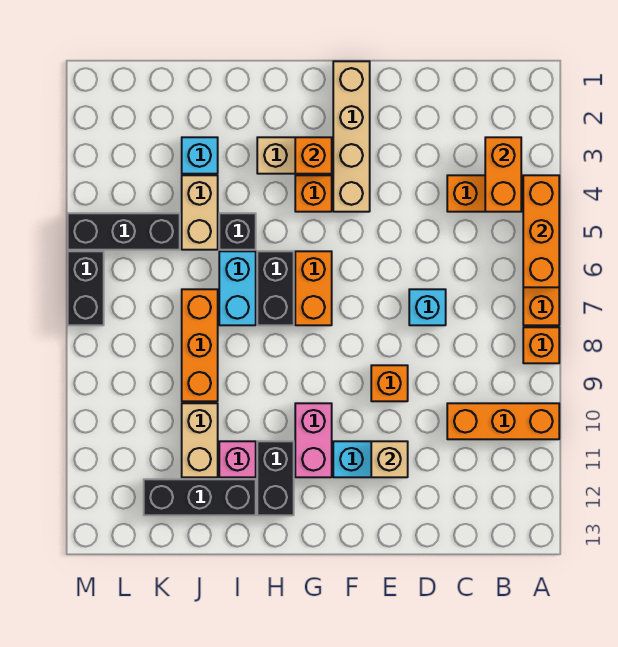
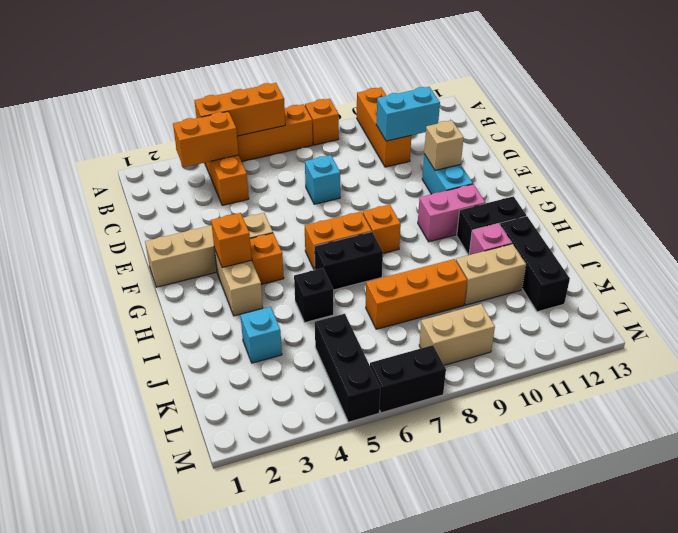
orange 1x1 brick [371,365,408,401] -> orange 1x1 brick moved to [363,205,401,253]
cyan 1x2 brick [219,251,256,325] -> cyan 1x2 brick moved to [376,87,440,141]
tan 1x2 brick [182,175,218,250] -> tan 1x2 brick moved to [419,304,495,365]

